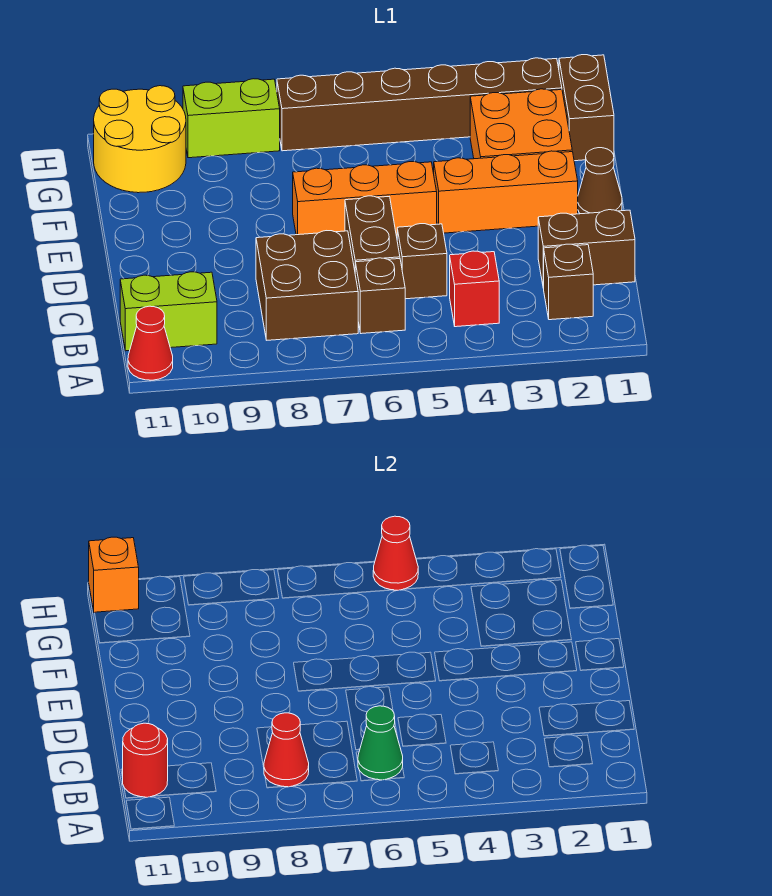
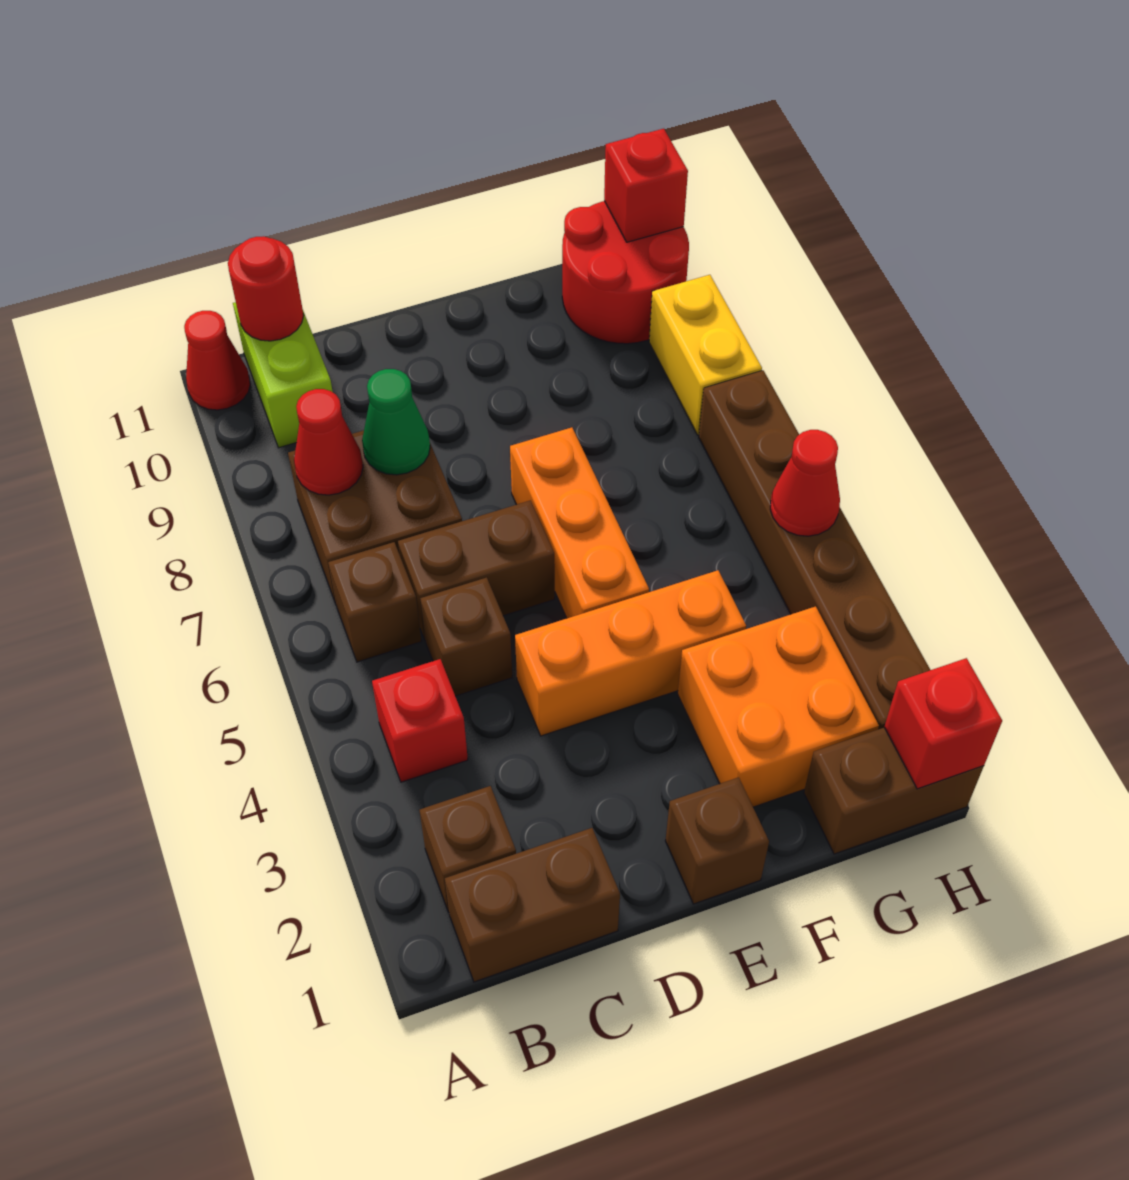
green 1x1 cone [358,706,403,780] -> green 1x1 cone moved to [362,369,430,475]
brown 1x2 brick [538,210,635,288] -> brown 1x2 brick turned to [445,828,620,982]
brown 1x1 cone [578,148,622,214] -> brown 1x1 brick [665,777,769,904]
orange 1x3 brick [434,151,578,233] -> orange 1x3 brick turned to [515,570,746,736]
yellow 2x2 round brick [94,86,186,193] -> red 2x2 round brick [562,201,689,344]
none -> red 1x1 brick [884,658,1002,789]
lime 1x2 brick [183,79,280,158] -> yellow 1x2 brick [649,275,762,435]
orange 1x1 brick [89,537,139,613] -> red 1x1 brick [604,129,688,242]

